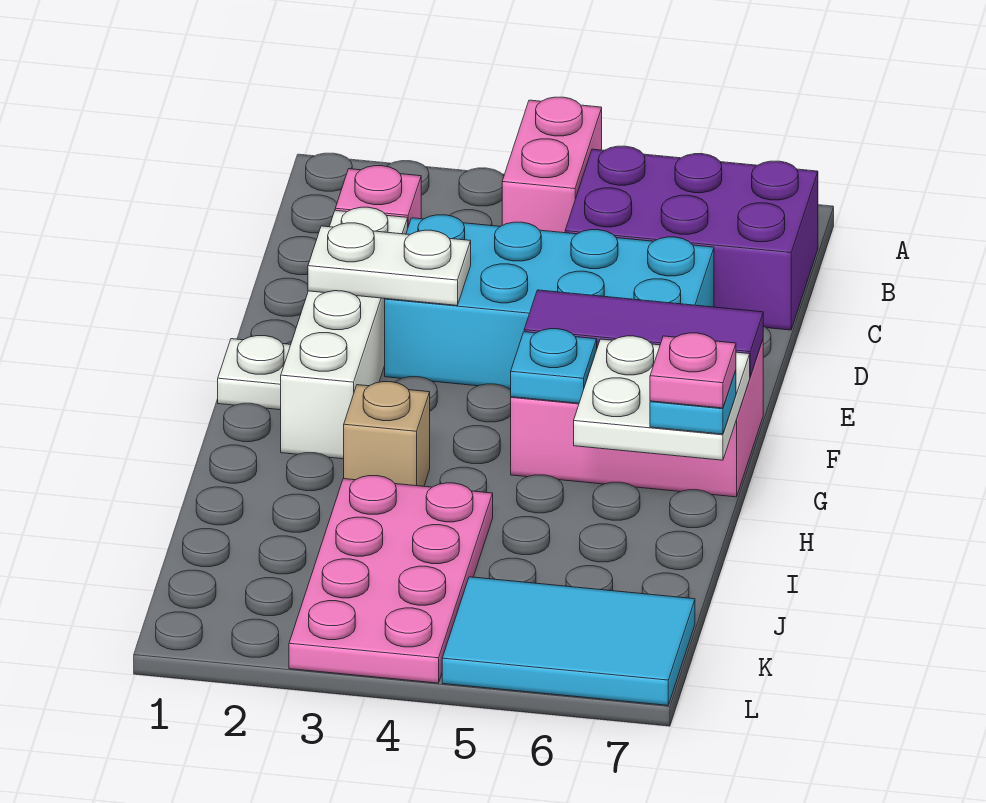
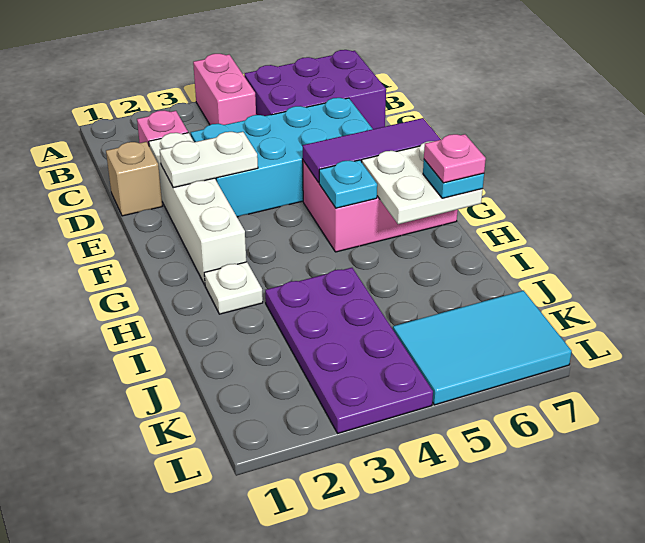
white 1x1 plate [218,336,291,410] -> white 1x1 plate moved to [204,262,263,314]
tan 1x1 brick [344,382,430,486] -> tan 1x1 brick moved to [106,142,162,216]
pink 2x4 plate [289,476,493,683] -> purple 2x4 plate [265,268,433,433]

